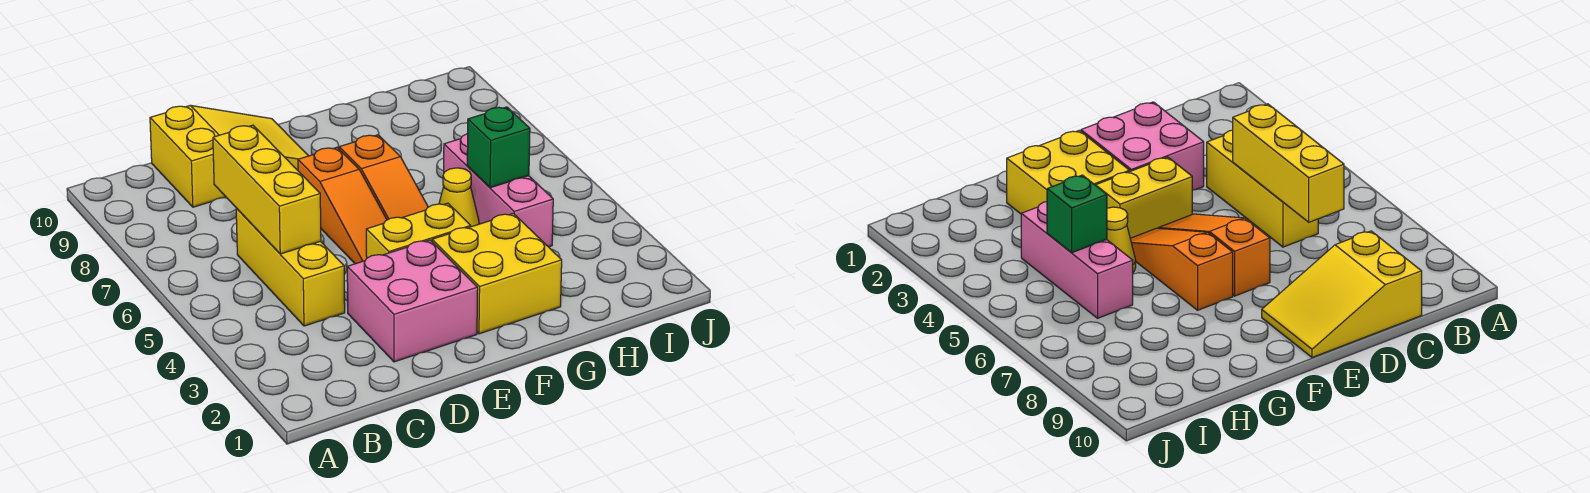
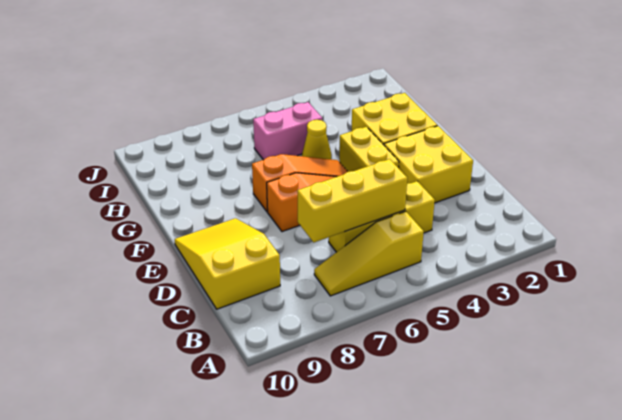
none -> yellow 1x3 slope [314,211,424,296]
pink 2x2 brick [347,240,478,362] -> yellow 2x2 brick [384,126,473,203]
pink 1x3 brick [444,133,553,247] -> pink 1x2 brick [253,102,322,160]
green 1x1 brick [467,107,530,188] -> none

